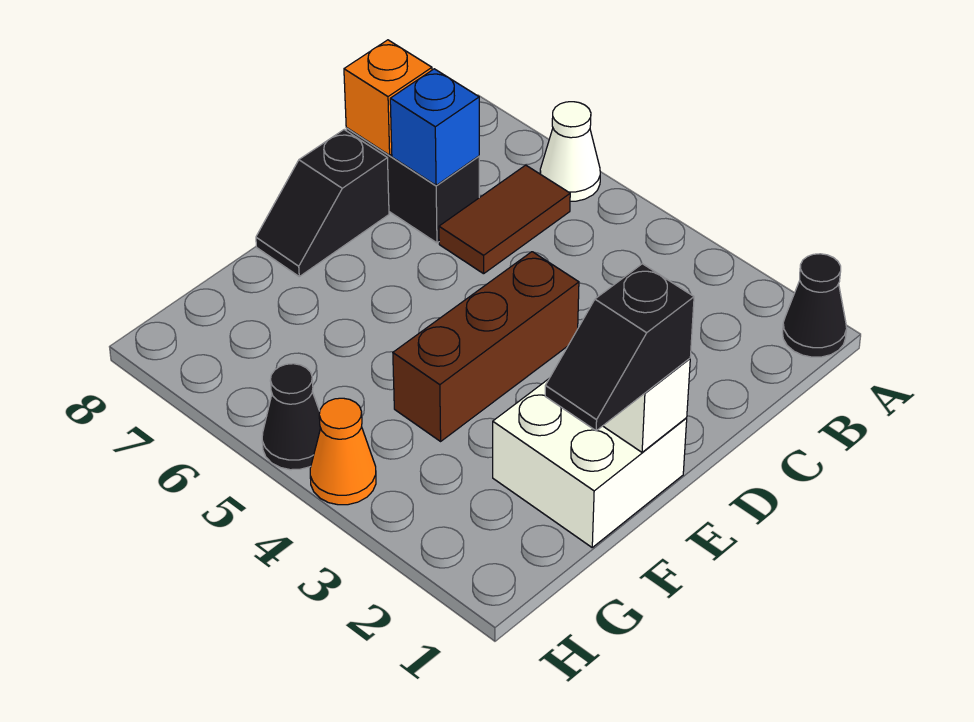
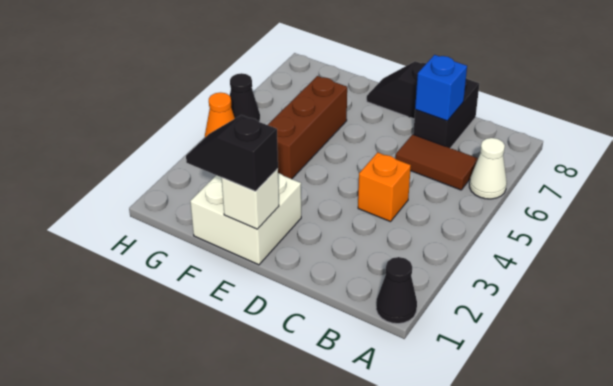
orange 1x1 brick [344,40,432,155] -> orange 1x1 brick moved to [358,152,411,222]
brown 1x3 brick [393,252,579,441] -> brown 1x3 brick turned to [268,76,347,179]

